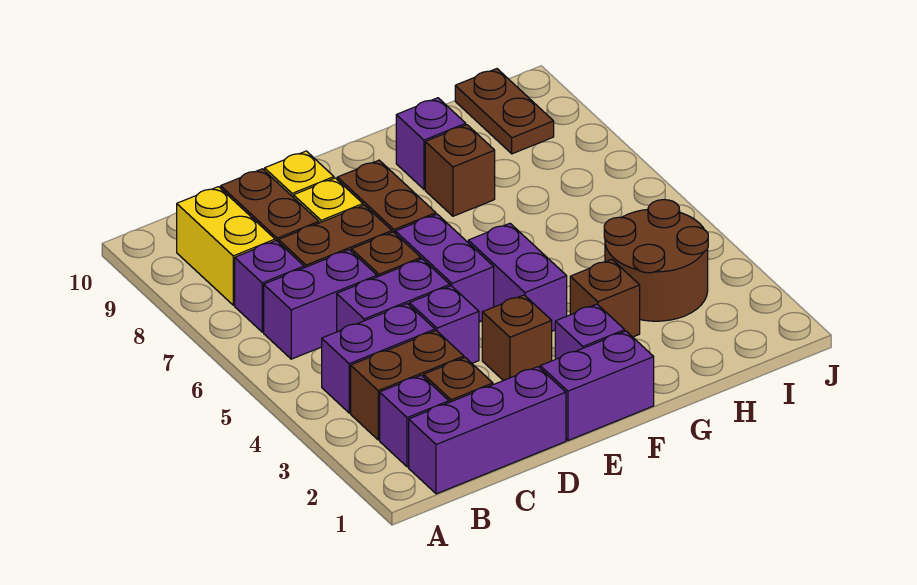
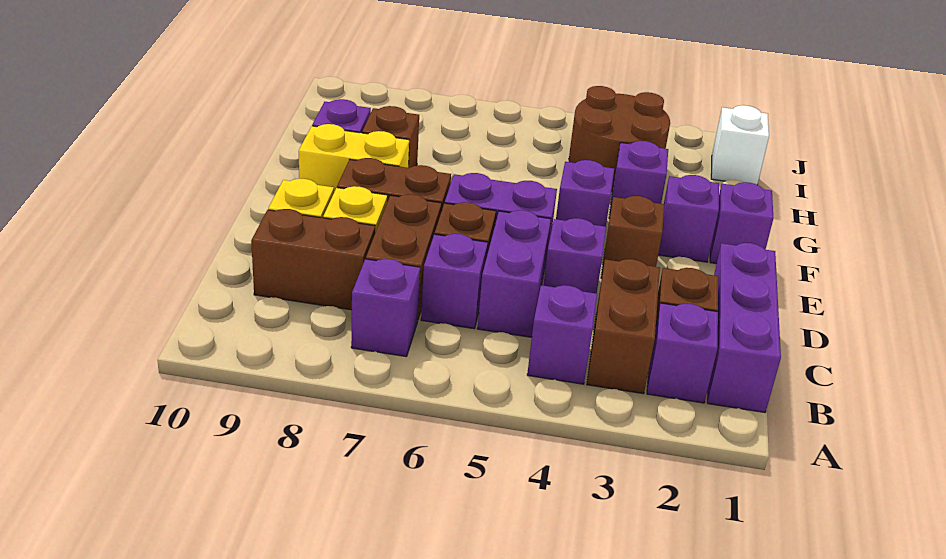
purple 1x2 brick [322,304,435,413] -> purple 1x1 brick [527,285,597,384]
purple 1x2 brick [264,250,377,359] -> purple 1x1 brick [421,234,488,329]
yellow 1x2 brick [177,187,275,305] -> yellow 1x2 brick moved to [299,124,409,192]
purple 1x2 brick [540,331,654,440] -> purple 1x1 brick [710,182,773,264]
purple 1x2 brick [468,223,567,331] -> purple 1x1 brick [556,160,614,227]
brown 1x1 brick [570,260,640,337] -> purple 1x1 brick [609,141,668,219]
none -> white 1x1 brick [711,105,769,185]
brown 1x2 plate [455,69,554,154] -> none

